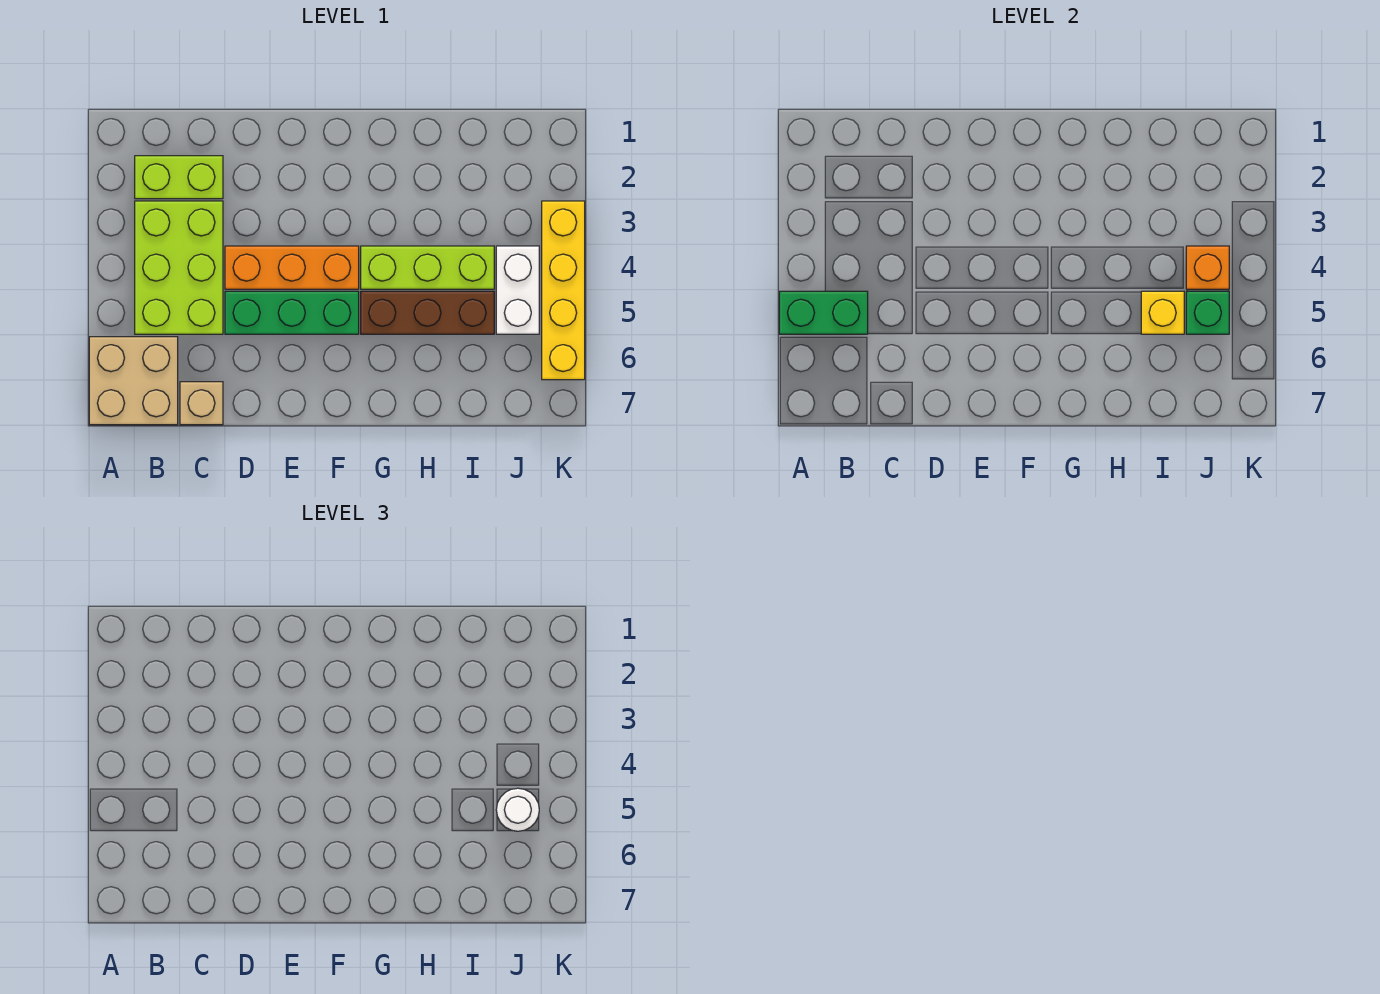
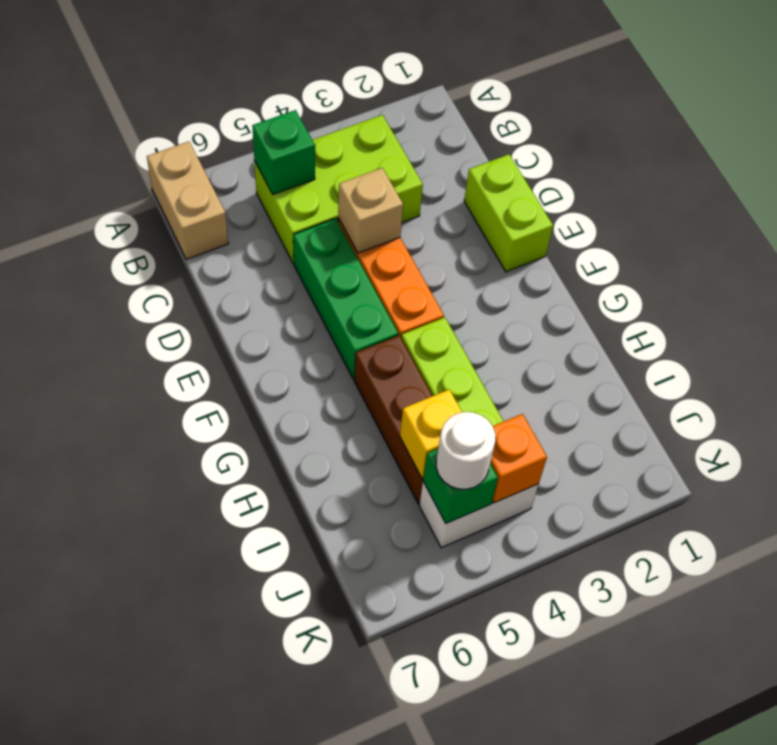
green 1x2 brick [779,291,868,334] -> green 1x1 brick [252,110,315,194]
tan 2x2 brick [89,337,178,425] -> tan 1x2 brick [147,141,228,259]
lime 1x2 brick [135,156,223,199] -> lime 1x2 brick moved to [464,154,553,272]
tan 1x1 brick [180,382,223,425] -> tan 1x1 brick moved to [338,168,403,253]
yellow 1x4 brick [542,201,585,380] -> none

